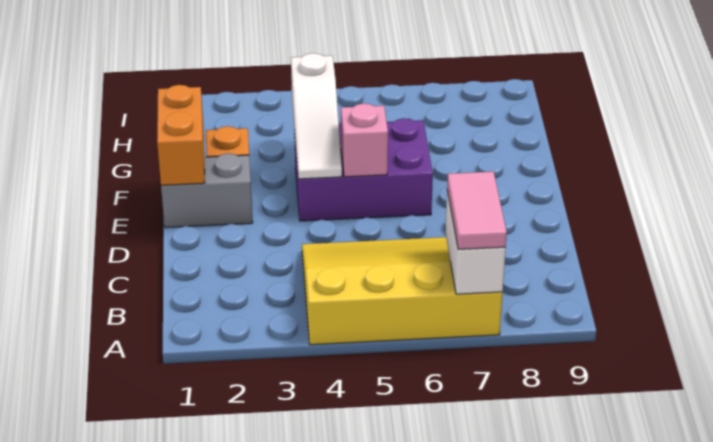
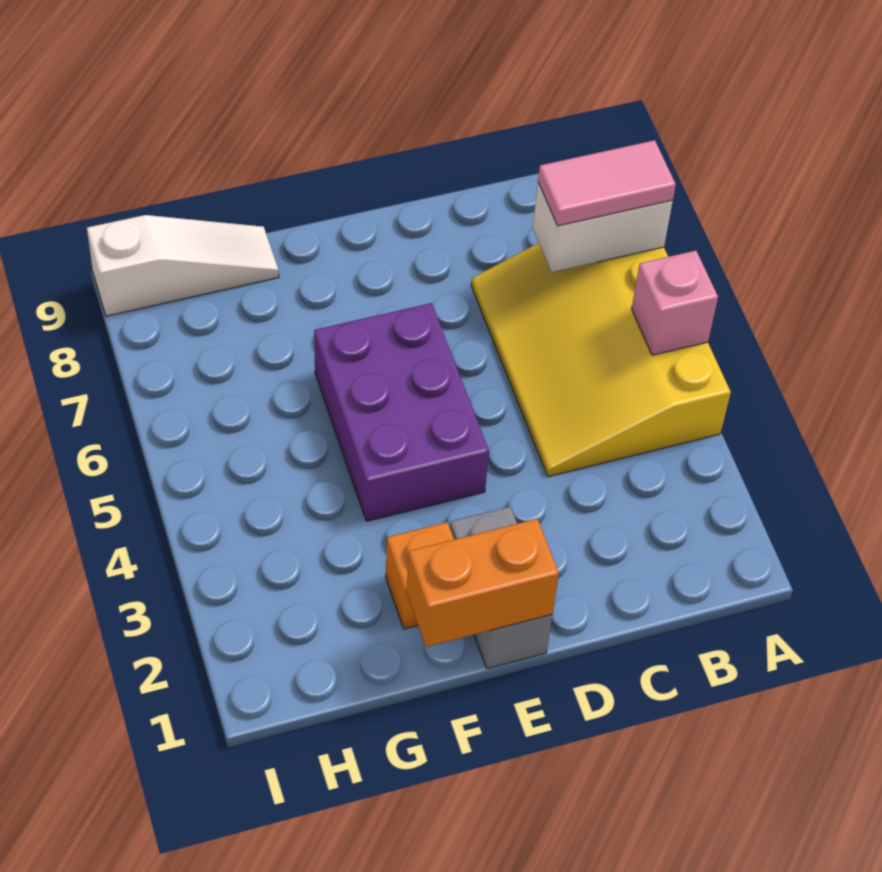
white 1x3 slope [291,53,342,179] -> white 1x3 slope moved to [87,215,279,316]
pink 1x1 brick [341,103,388,177] -> pink 1x1 brick moved to [632,251,718,355]

